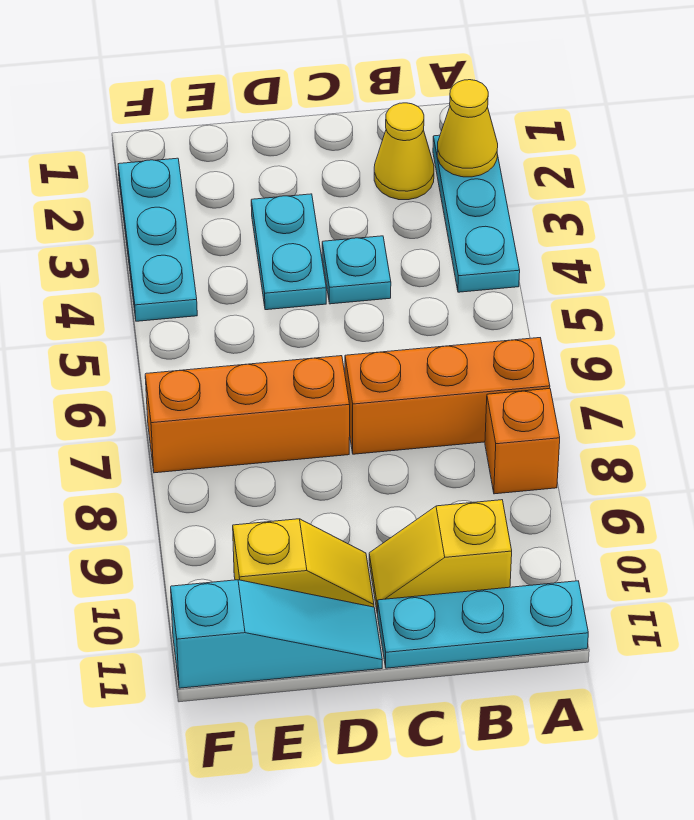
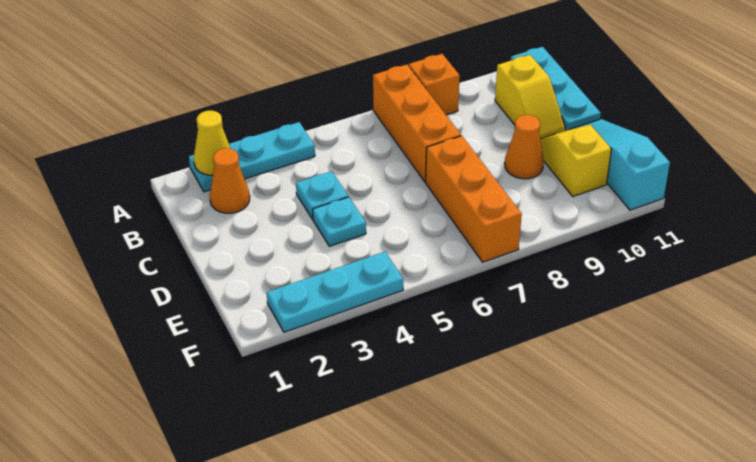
yellow 1x1 cone [374,103,434,200] -> orange 1x1 cone [210,148,250,213]
cyan 1x2 plate [251,194,326,310] -> cyan 1x1 plate [313,197,366,246]
none -> orange 1x1 cone [505,115,544,179]

